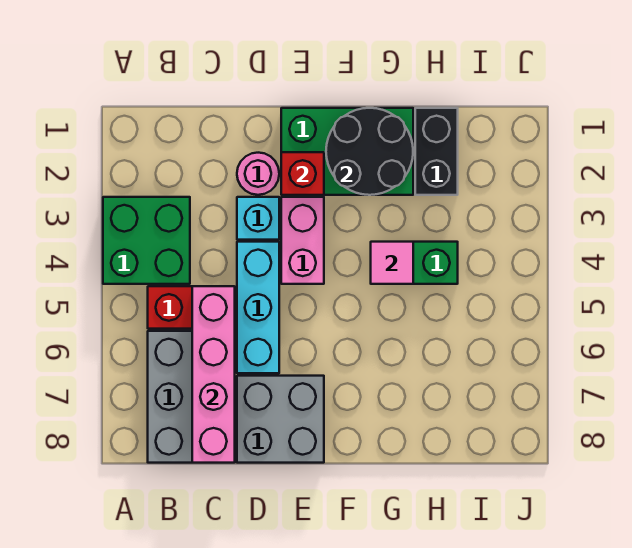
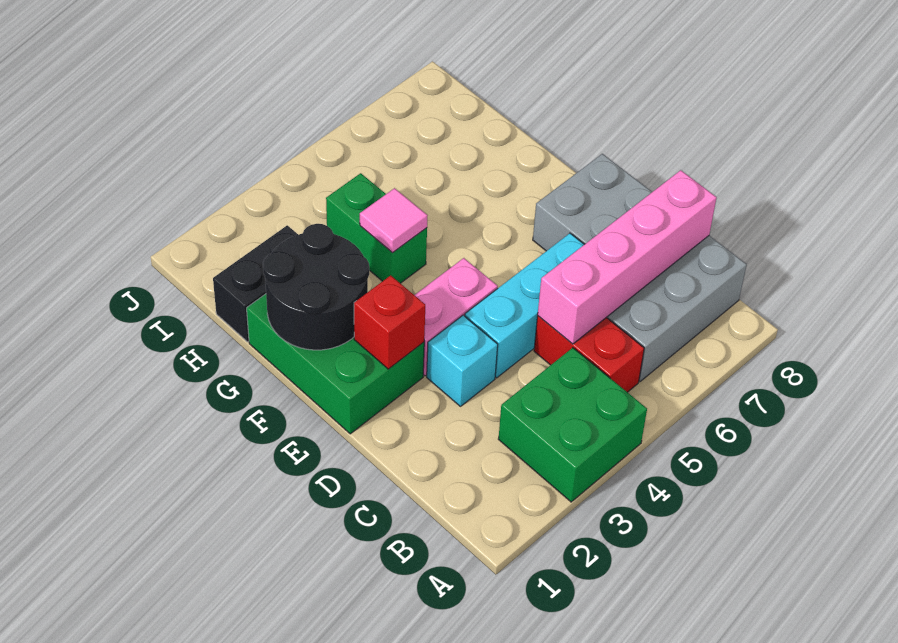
pink 1x1 round brick [237,153,279,195] -> none

